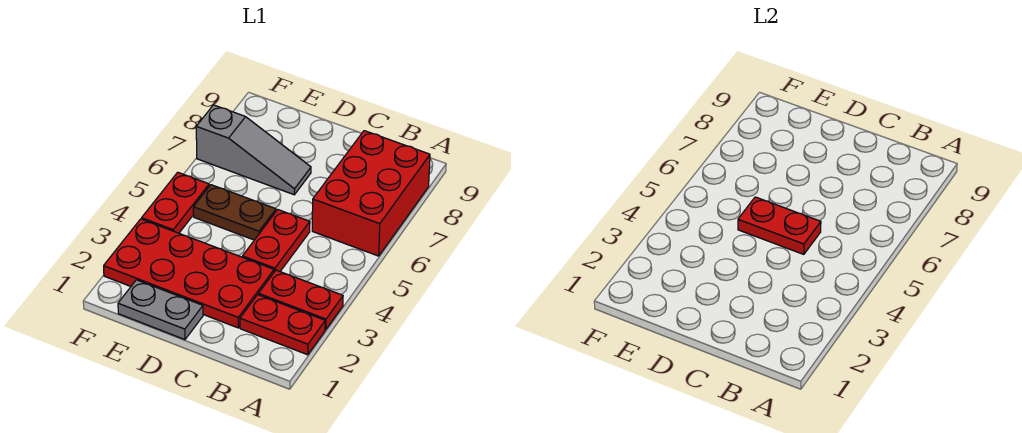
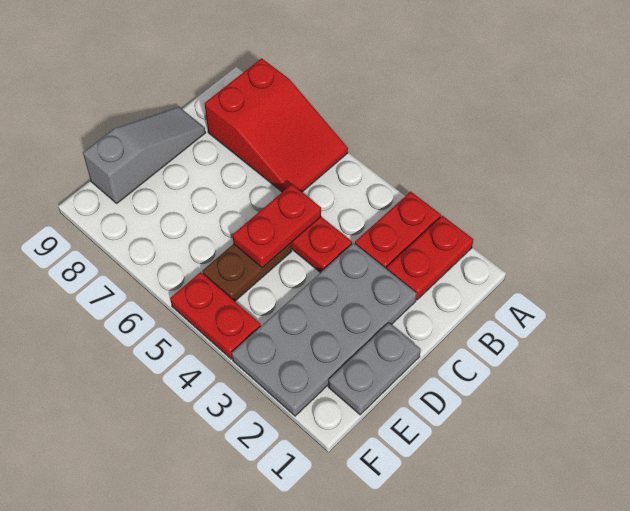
red 2x3 brick [312,131,430,256] -> red 2x3 slope [204,58,348,192]
red 2x4 plate [104,219,274,328] -> grey 2x4 plate [232,243,417,416]
grey 1x3 slope [196,105,311,195] -> grey 1x3 slope moved to [83,107,206,203]

